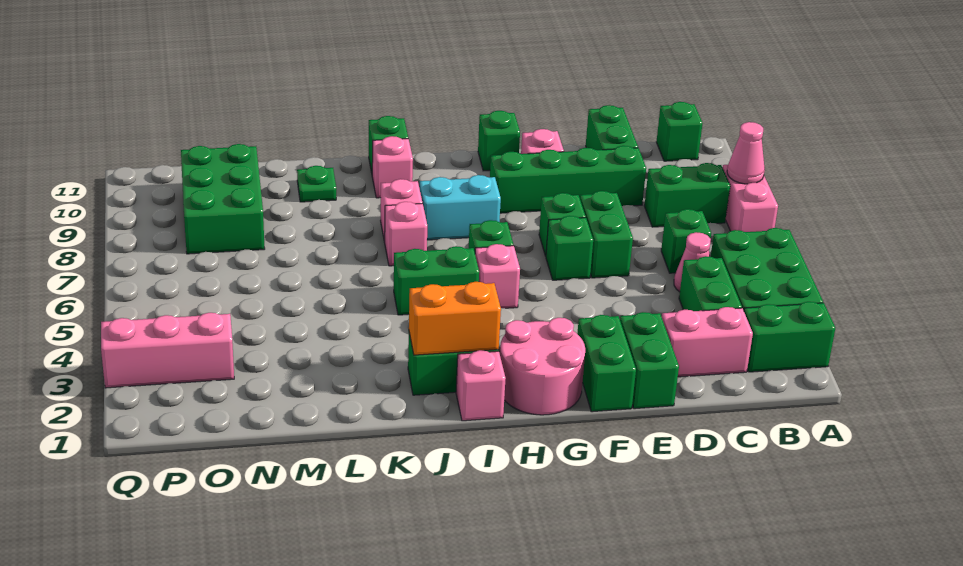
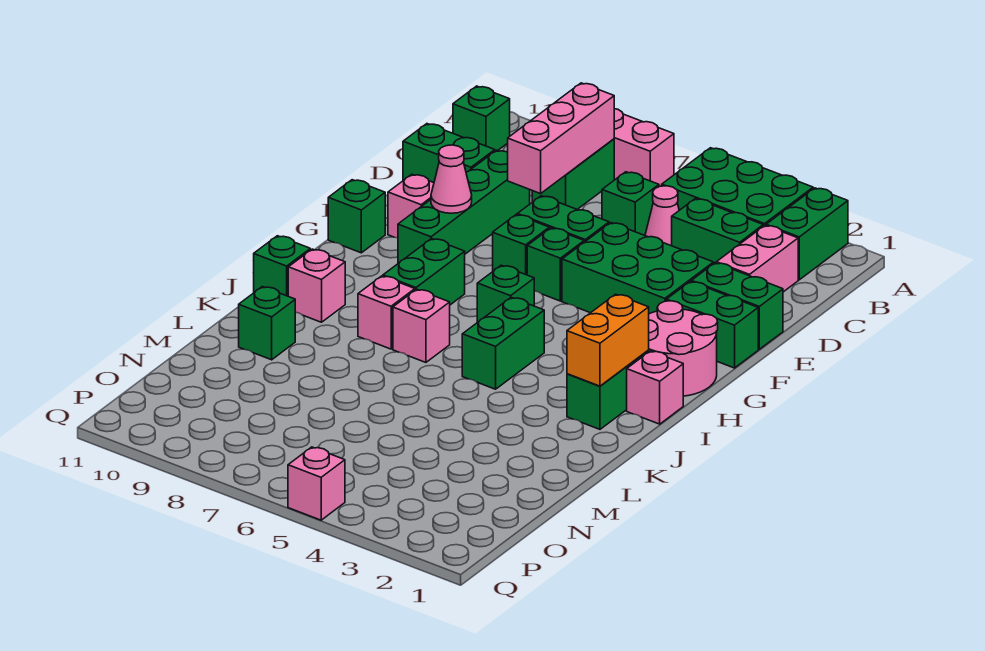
pink 1x1 cone [727,122,765,184] -> pink 1x1 cone moved to [431,145,472,213]
pink 1x1 brick [475,244,520,308] -> pink 1x1 brick moved to [288,447,345,520]
cyan 1x2 brick [420,175,501,240] -> green 1x2 brick [383,239,465,305]
green 1x1 plate [297,166,336,202] -> green 1x1 brick [239,287,295,360]
green 2x3 brick [181,144,265,254] -> green 2x3 brick moved to [562,223,714,314]
pink 1x3 brick [101,313,234,388] -> pink 1x3 brick moved to [508,83,614,194]

